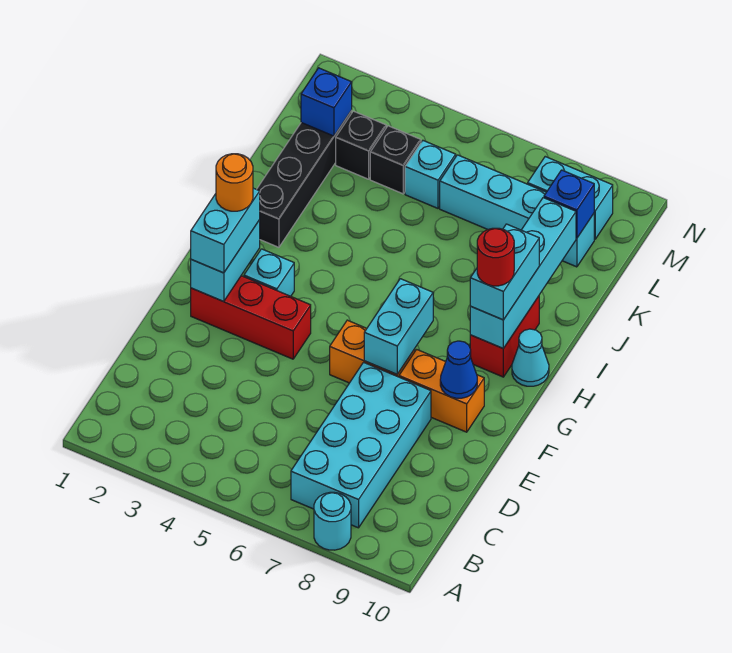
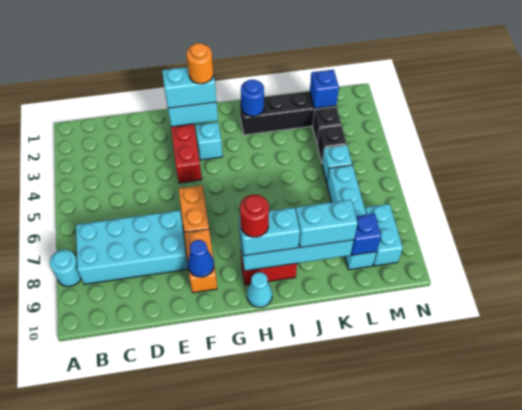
cyan 1x2 brick [364,279,433,374] -> cyan 1x2 brick moved to [296,200,358,248]
none -> blue 1x1 round brick [241,80,264,116]

